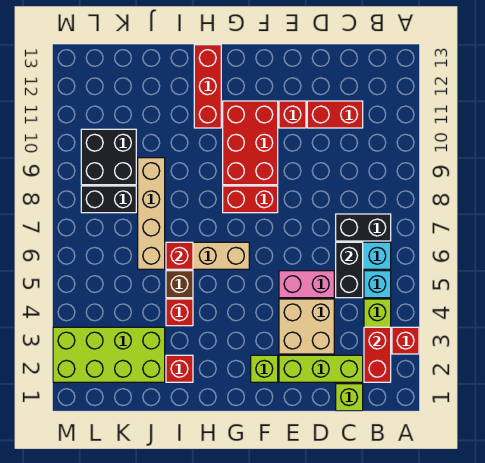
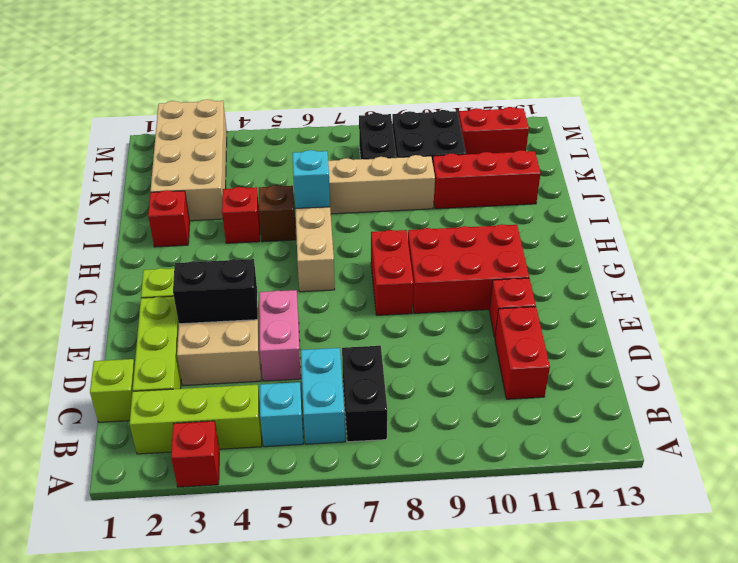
red 1x2 brick [364,327,391,382] -> red 1x2 brick moved to [459,107,529,154]
black 1x2 brick [336,242,363,298] -> black 1x2 brick moved to [173,259,258,324]
red 1x3 brick [194,45,221,128] -> red 1x3 brick moved to [433,150,541,209]
red 1x1 brick [166,242,193,269] -> cyan 1x1 brick [292,150,330,209]
lime 2x4 brick [53,327,165,382] -> tan 2x4 brick [150,99,227,221]

